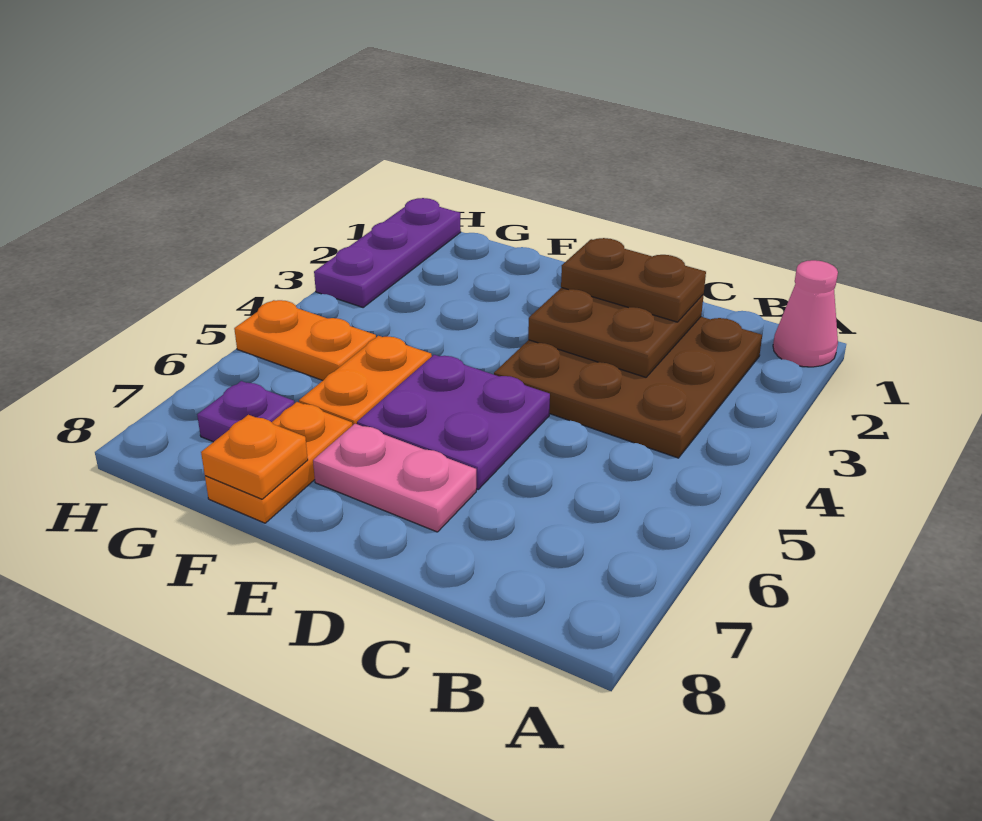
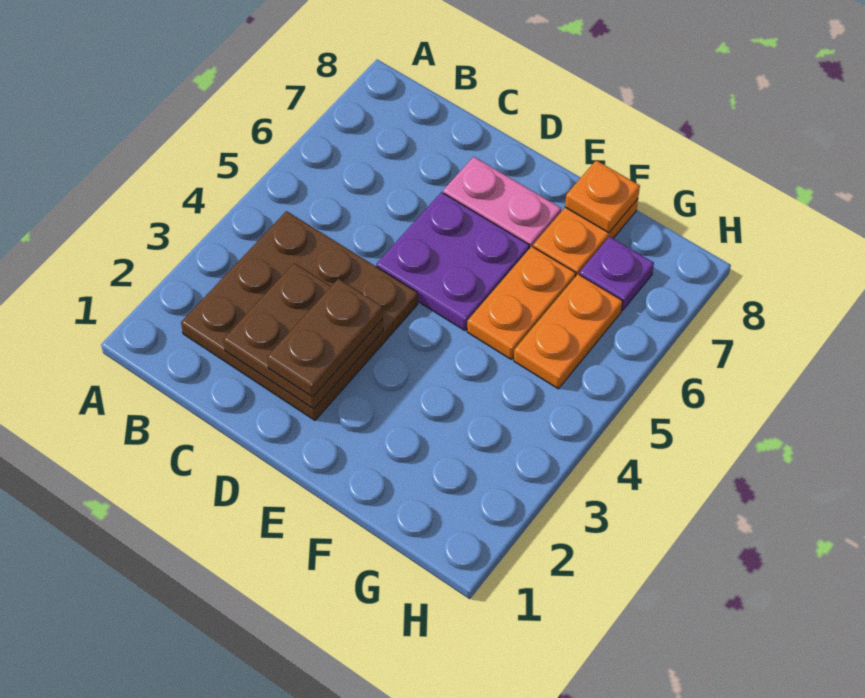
pink 1x1 cone [773,260,838,367] -> none
brown 1x2 plate [561,238,706,322] -> brown 1x2 plate turned to [267,279,383,397]
orange 1x2 plate [234,300,376,380] -> orange 1x2 plate turned to [514,274,623,389]
purple 1x3 plate [314,198,461,307] -> none

